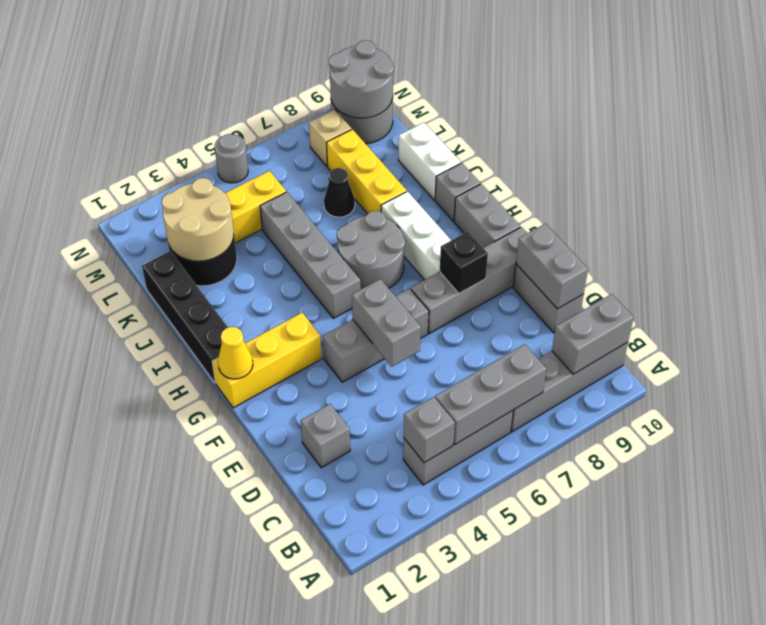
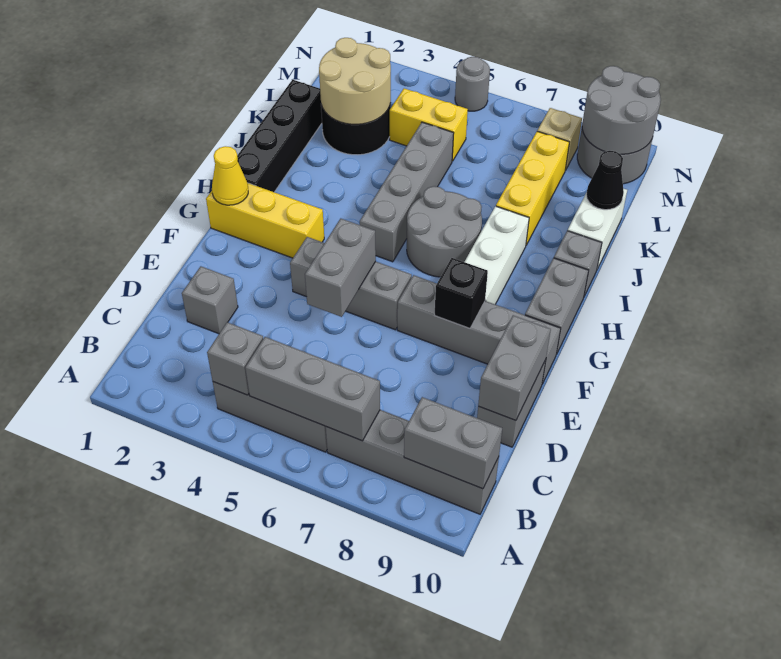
black 1x1 cone [324,168,355,217] -> black 1x1 cone moved to [586,151,624,210]

